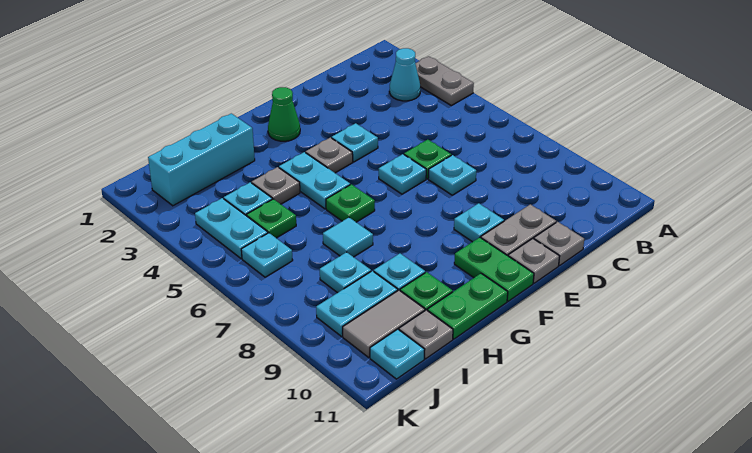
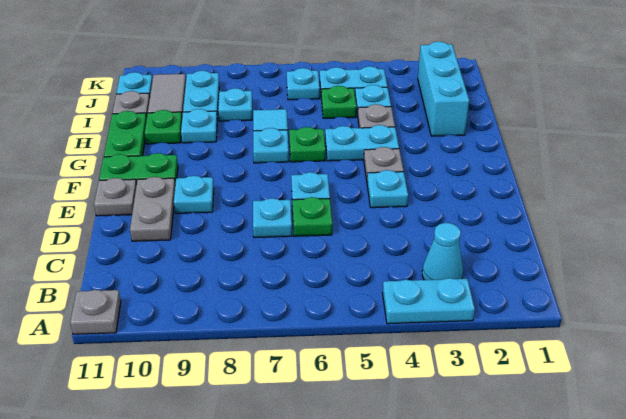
grey 1x2 plate [415,56,474,105] -> cyan 1x2 plate [383,278,475,324]
grey 1x1 plate [534,222,584,266] -> grey 1x1 plate moved to [70,290,121,334]
green 1x1 cone [268,87,300,141] -> none
none -> cyan 1x1 plate [253,128,289,163]

